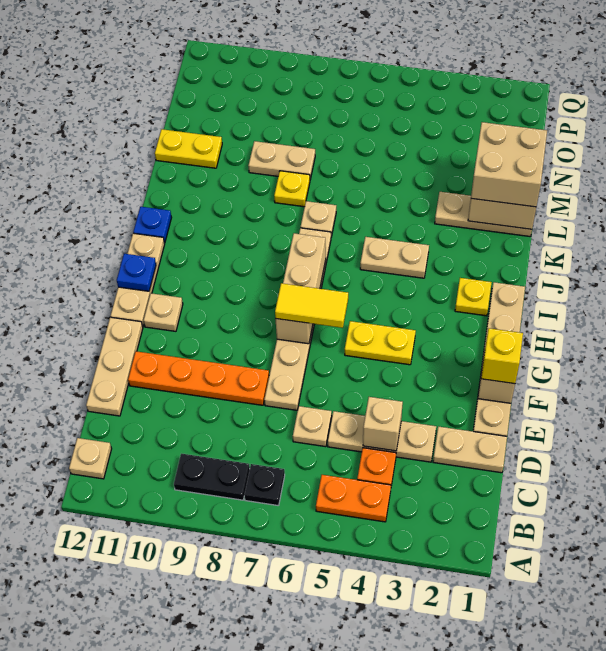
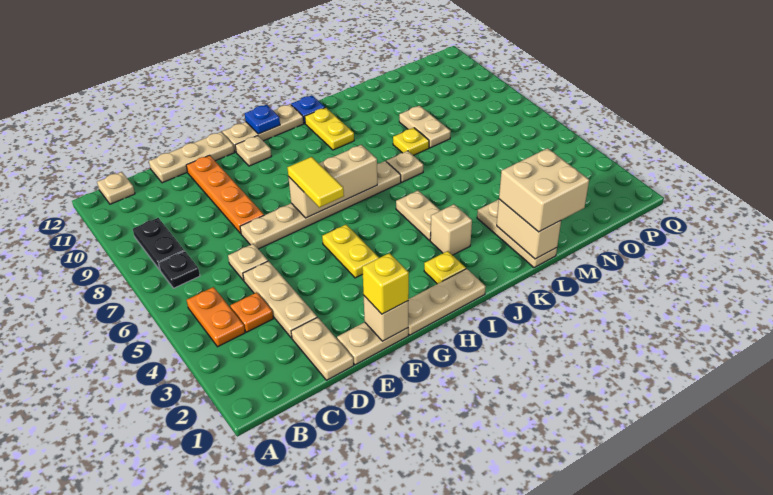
tan 1x1 brick [363,397,403,451] -> tan 1x1 brick moved to [430,204,472,255]
yellow 1x2 plate [155,129,222,168] -> yellow 1x2 plate moved to [305,108,354,150]

